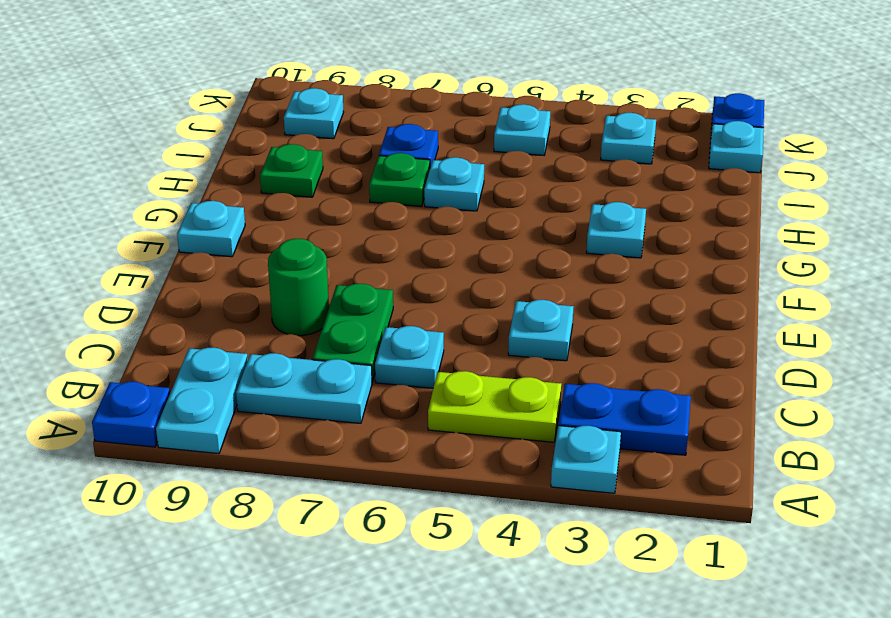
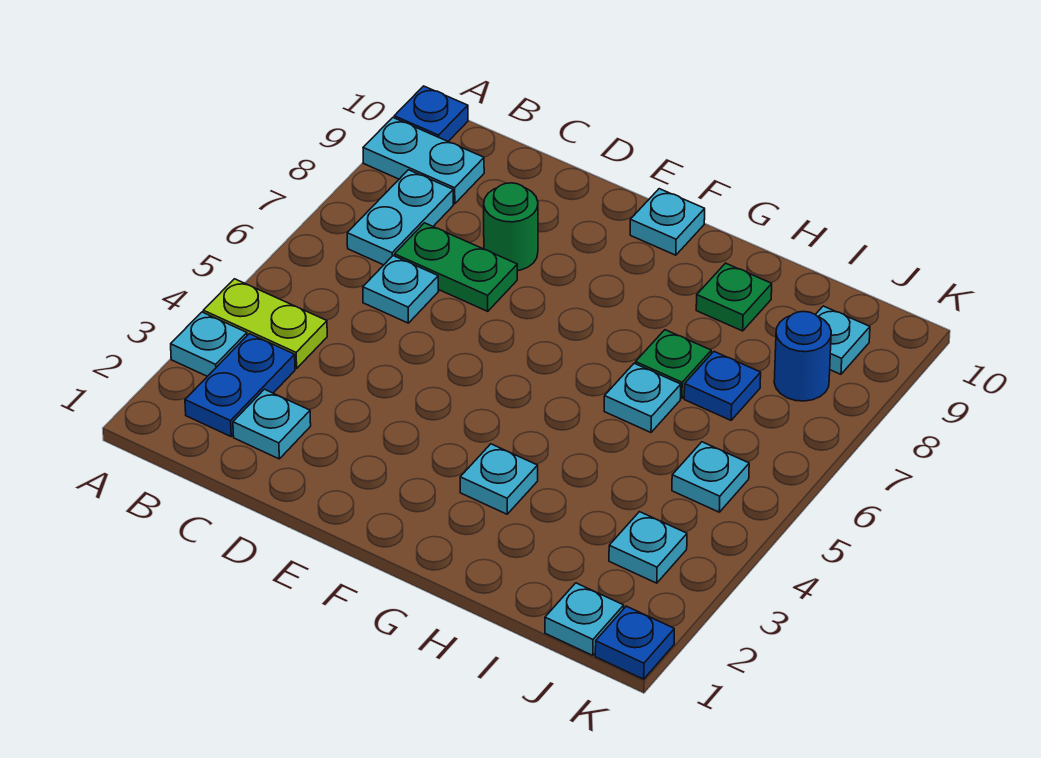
lime 1x2 plate [428,371,561,442] -> lime 1x2 plate turned to [203,279,327,368]
cyan 1x1 plate [508,300,574,361] -> cyan 1x1 plate moved to [233,389,311,459]
none -> blue 1x1 round brick [774,312,831,401]

